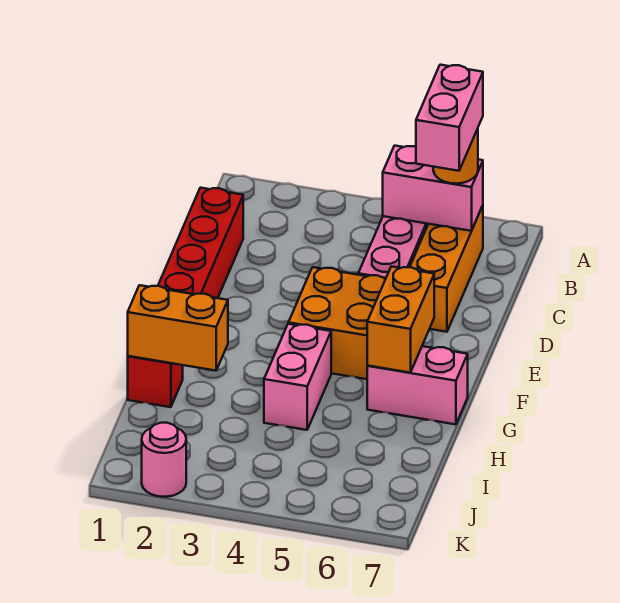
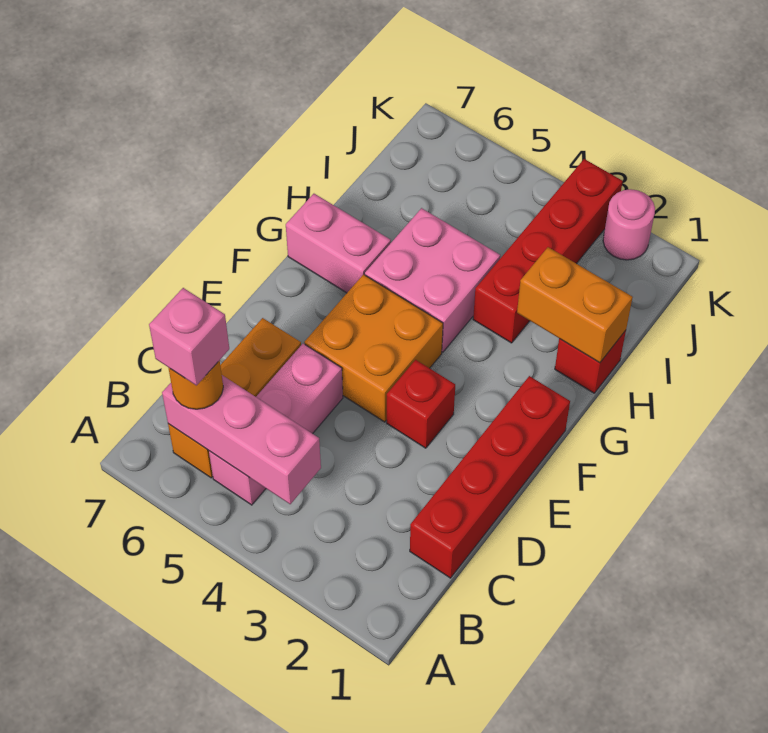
pink 1x2 brick [383,146,483,231] -> pink 1x3 brick [162,375,321,504]
pink 1x2 brick [416,65,483,171] -> pink 1x1 brick [149,288,229,385]
none -> red 1x1 brick [387,360,455,448]
orange 1x2 brick [367,266,434,373] -> none
pink 1x2 brick [264,324,331,430] -> pink 2x2 brick [365,208,500,352]
none -> red 1x4 brick [473,159,623,343]

